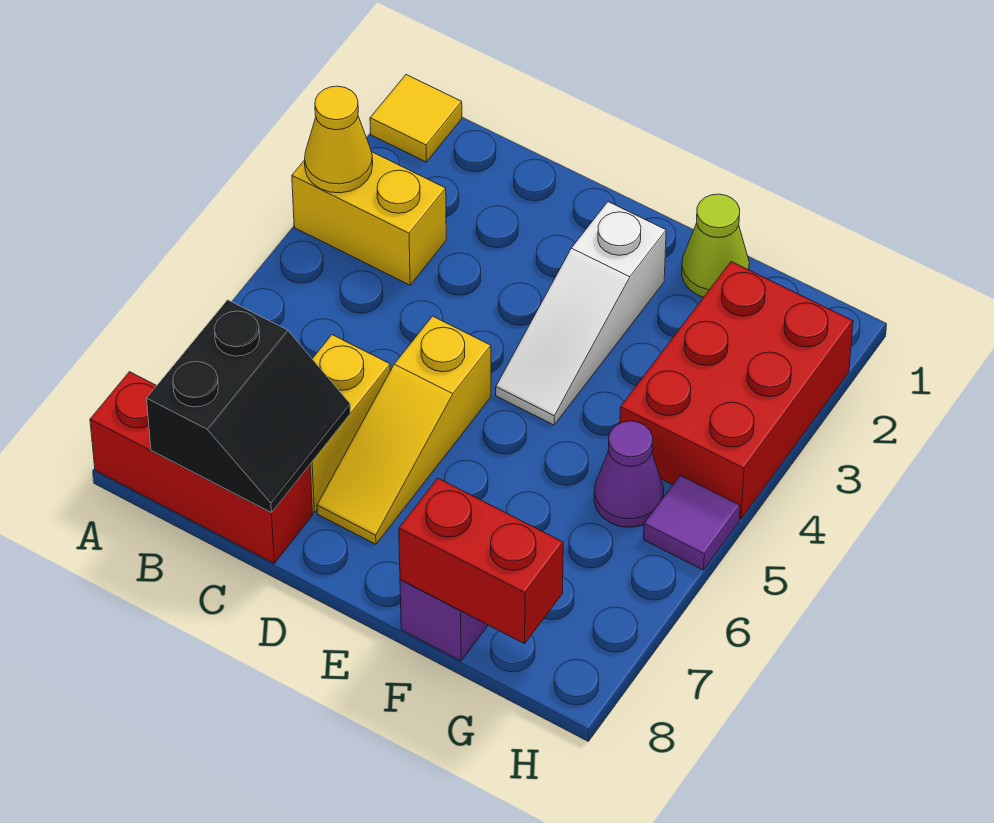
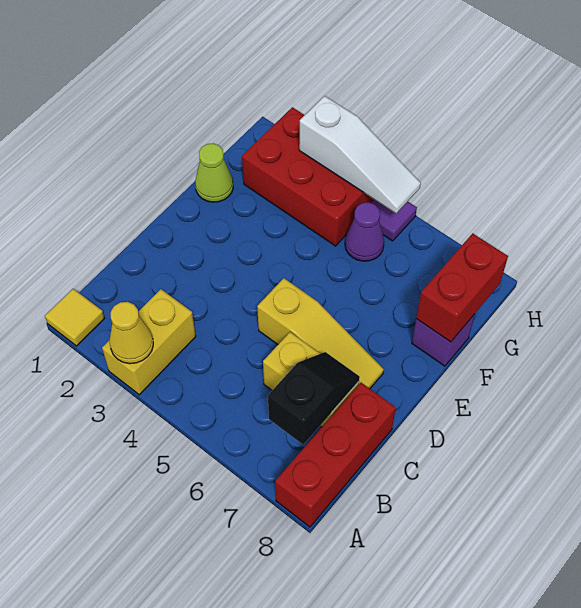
black 2x2 slope [147,300,350,512] -> black 1x2 slope [268,352,360,445]
white 1x3 slope [496,202,666,425] -> white 1x3 slope moved to [299,96,421,213]

